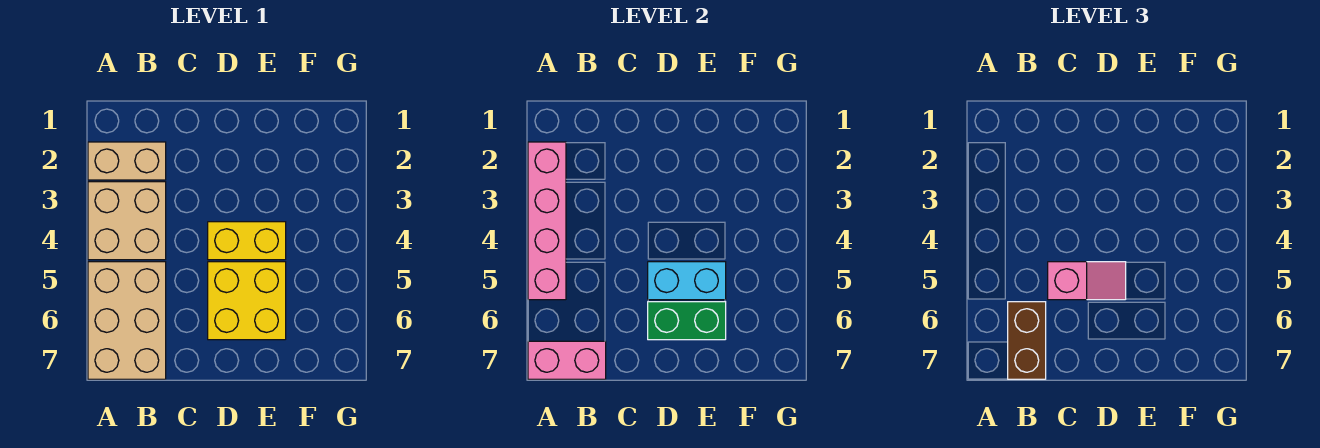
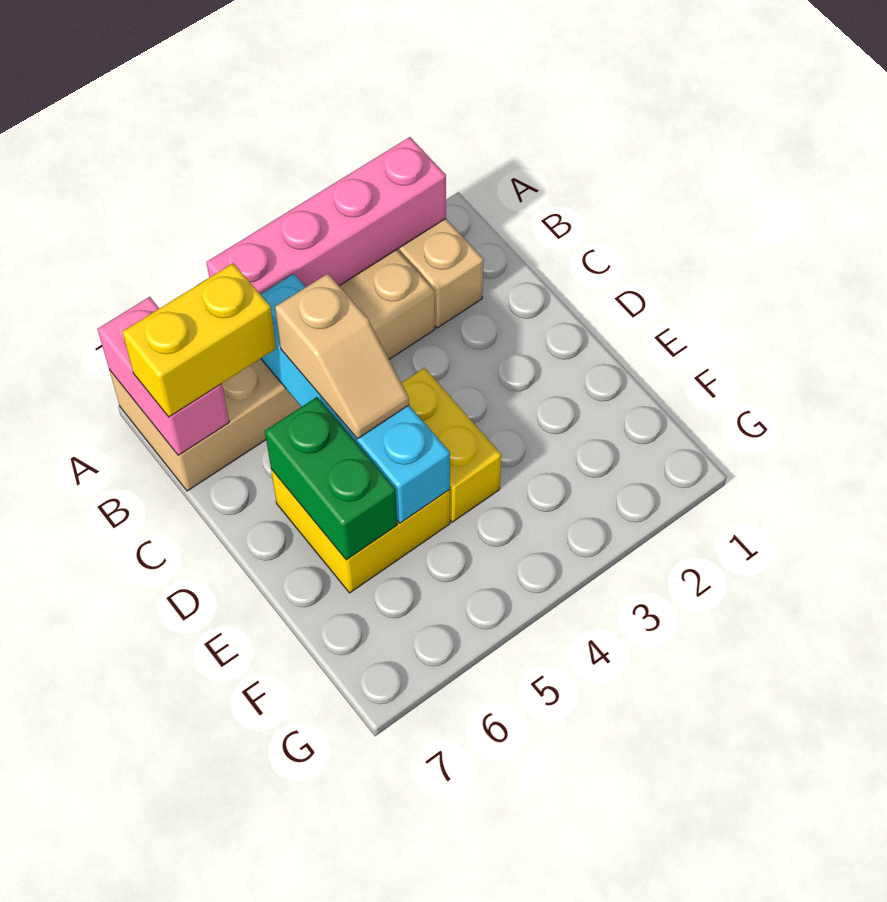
brown 1x2 brick [1008,302,1046,379] -> yellow 1x2 brick [122,263,276,417]
pink 1x2 slope [1048,262,1126,300] -> tan 1x2 slope [275,274,409,439]
cyan 1x2 brick [648,262,726,300] -> cyan 1x4 brick [260,274,450,523]

